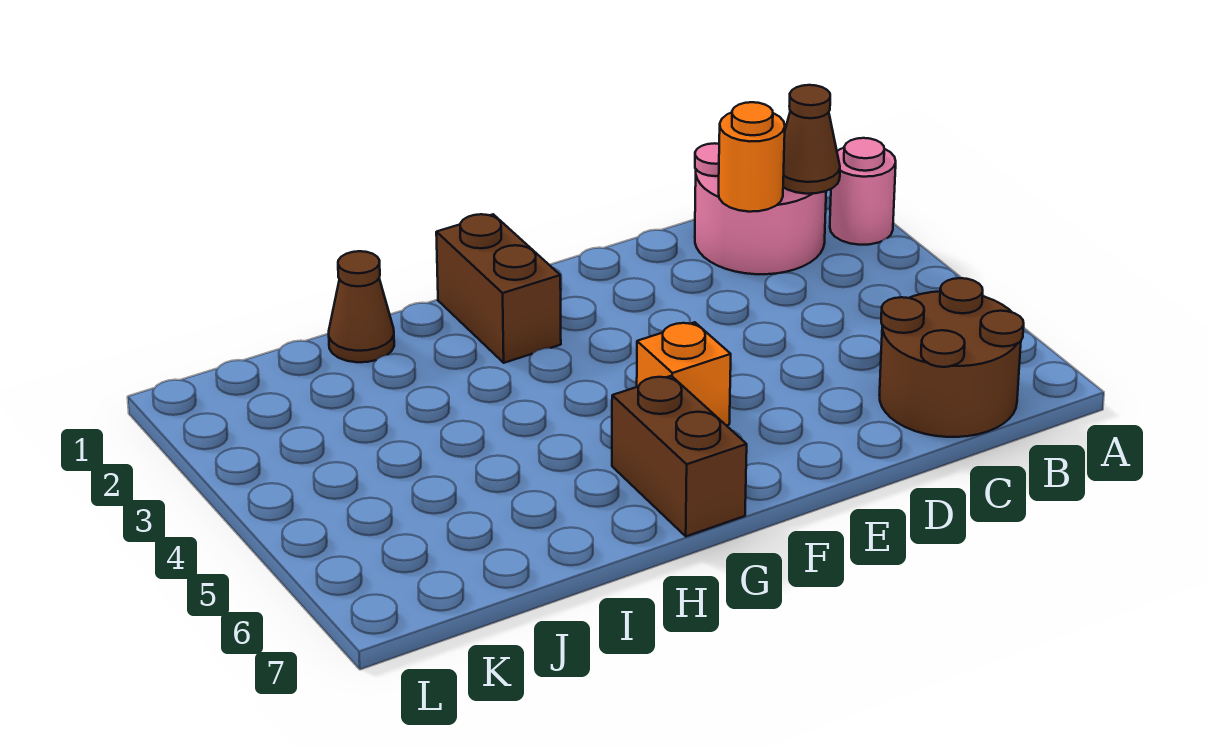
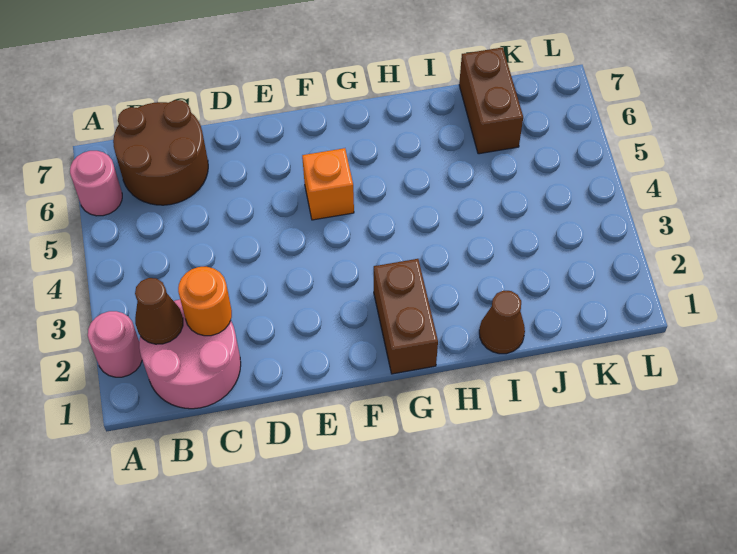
none -> pink 1x1 round brick [70,151,122,216]
brown 1x2 brick [612,376,747,536] -> brown 1x2 brick moved to [459,47,523,154]

